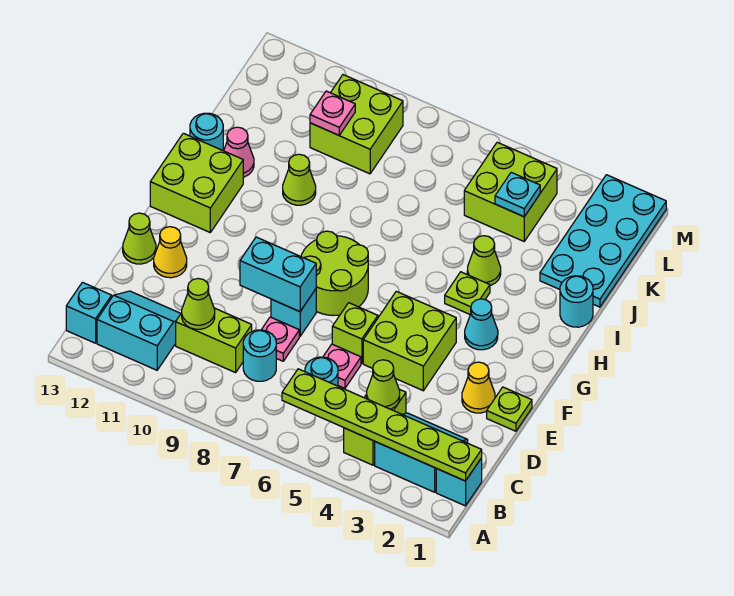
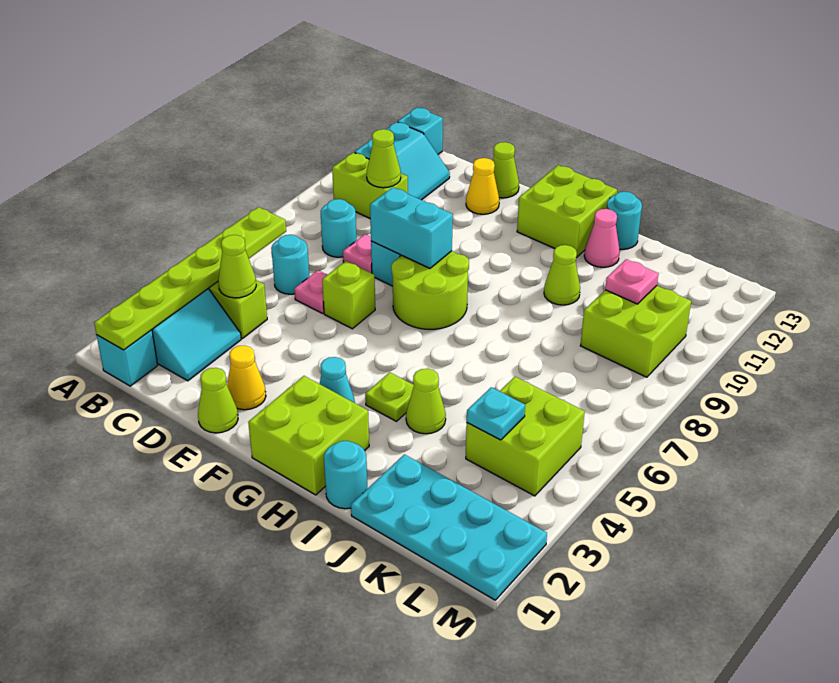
lime 1x2 brick [176,308,252,373] -> lime 1x2 brick turned to [332,152,408,218]
lime 1x1 plate [487,387,532,431] -> lime 1x1 cone [198,368,238,433]
lime 2x2 brick [363,291,456,391] -> lime 2x2 brick moved to [248,376,369,495]
cyan 1x2 brick [240,237,316,312] -> cyan 1x2 brick turned to [370,187,453,268]

